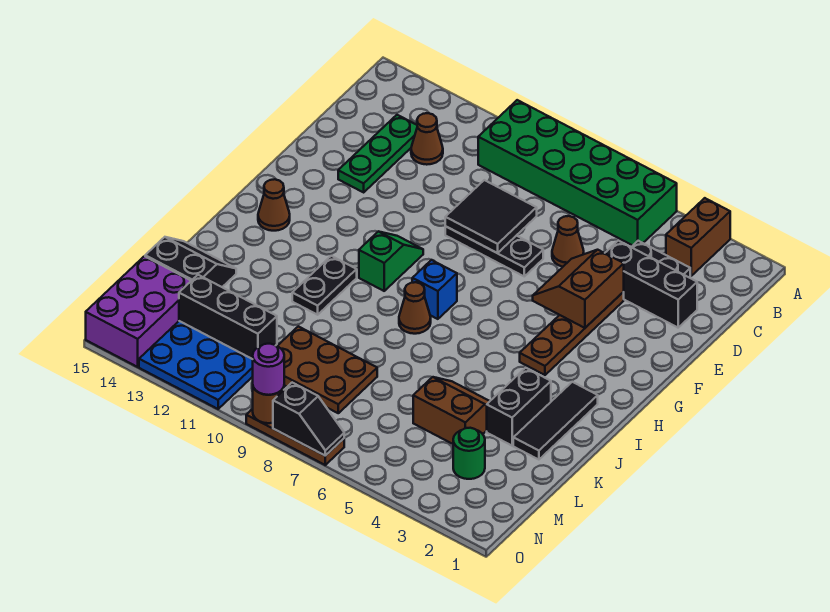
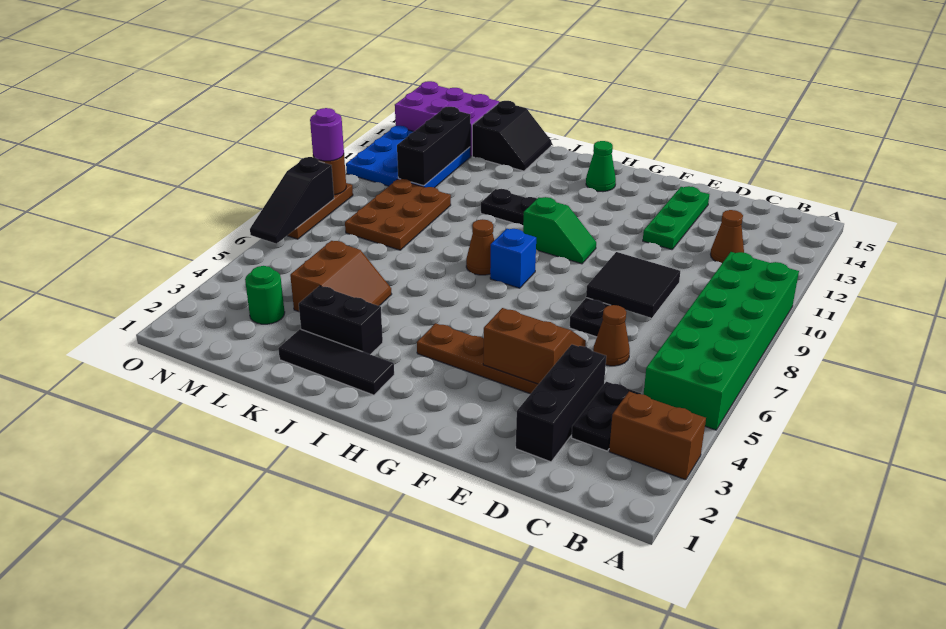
green 1x3 plate [338,115,417,192] -> green 1x3 plate turned to [643,186,709,250]
brown 1x1 cone [258,179,290,231] -> green 1x1 cone [586,141,616,192]
black 1x2 slope [273,383,344,456] -> black 1x3 slope [250,157,334,244]

